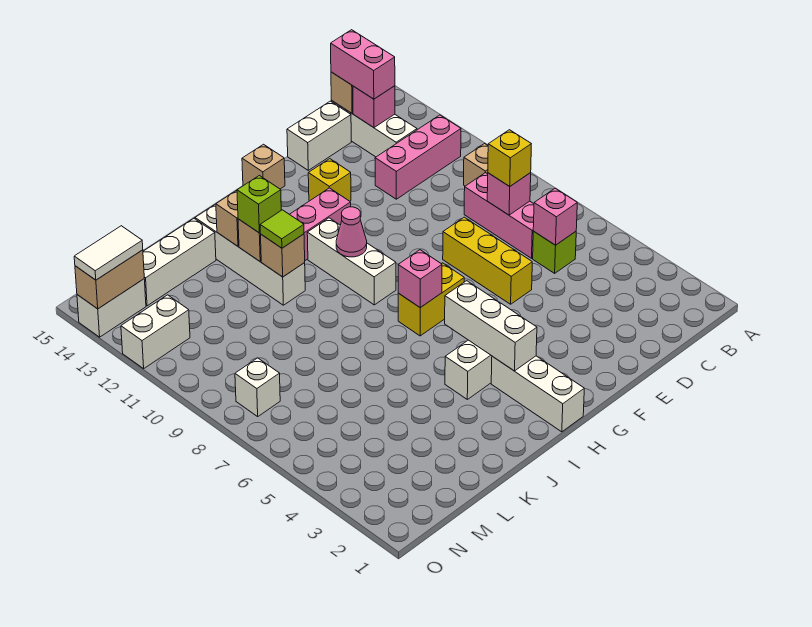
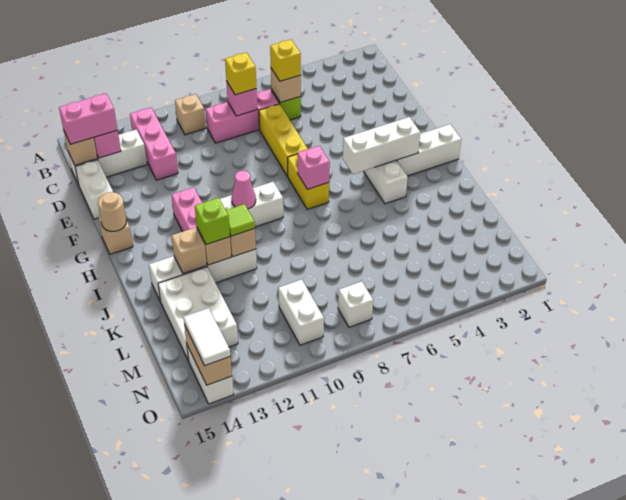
pink 1x1 brick [533,188,577,245] -> tan 1x1 brick [271,69,301,103]
yellow 1x3 brick [443,217,532,304] -> yellow 1x3 brick turned to [259,104,308,176]
yellow 1x1 brick [308,159,351,201] -> yellow 1x1 brick moved to [270,40,301,81]
none -> tan 1x1 round brick [98,192,126,231]
white 1x3 brick [143,219,216,306] -> white 2x3 brick [158,267,238,361]
white 1x2 brick [121,295,190,369] -> white 1x2 brick moved to [278,279,324,345]

